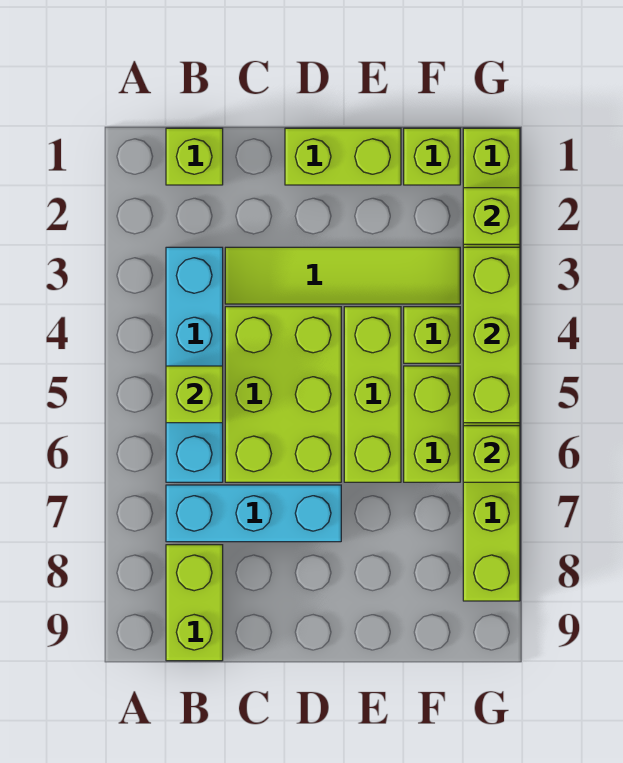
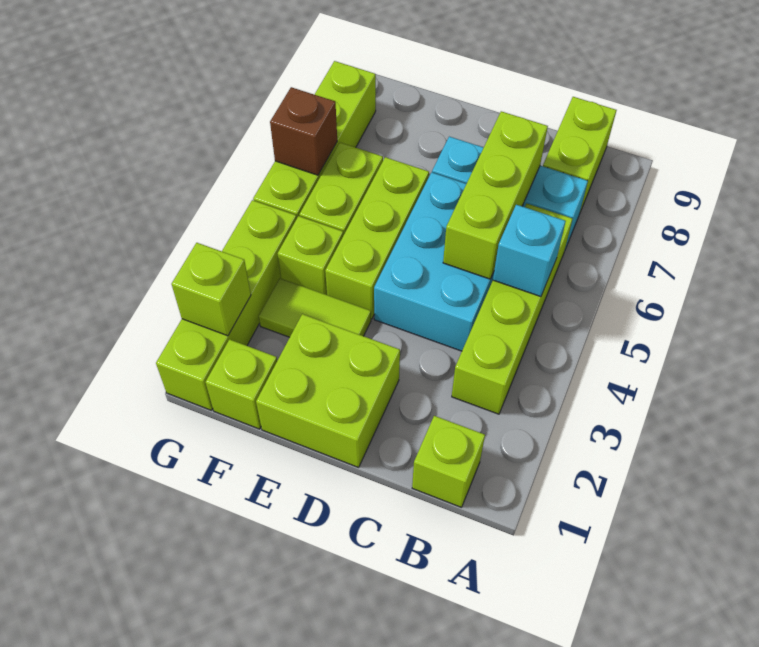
cyan 1x4 brick [166,247,223,482] -> lime 1x4 brick [452,203,572,414]
lime 1x1 brick [166,366,223,423] -> cyan 1x1 brick [493,205,566,297]
lime 1x4 tile [225,247,460,304] -> lime 1x2 tile [259,278,371,337]
lime 2x3 brick [225,307,341,482] -> cyan 2x3 brick [374,172,524,351]
lime 1x2 brick [285,128,401,185] -> lime 2x2 brick [256,314,400,467]
lime 1x3 brick [463,247,520,423] -> lime 1x3 brick moved to [443,111,548,279]
lime 1x1 brick [463,426,520,482] -> brown 1x1 brick [270,87,337,175]

